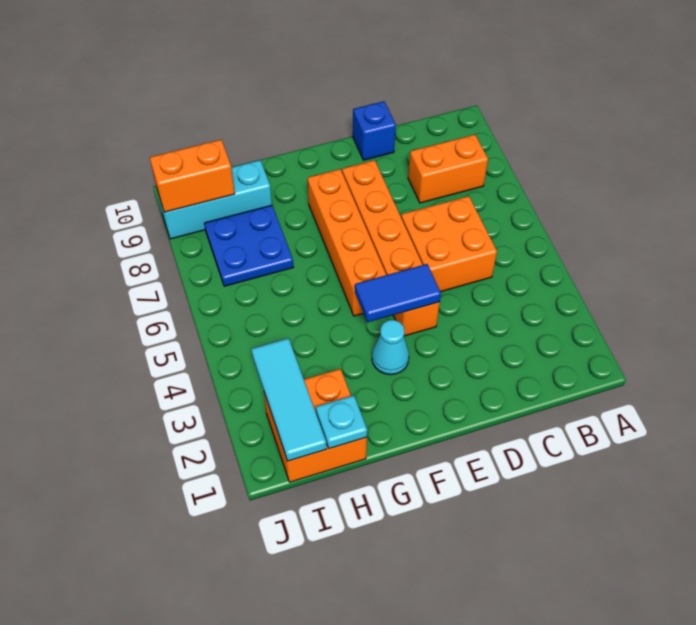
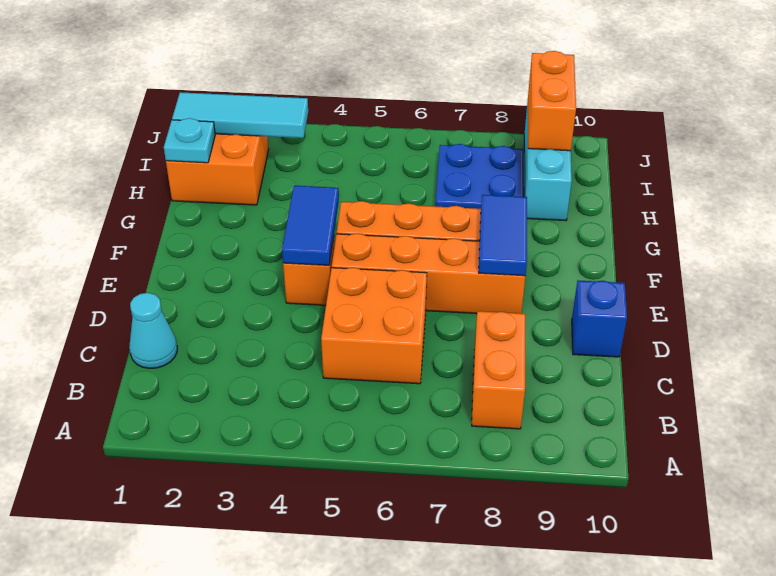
none -> blue 1x2 tile [479,195,527,276]
cyan 1x1 cone [372,320,409,375] -> cyan 1x1 cone moved to [129,293,177,368]

